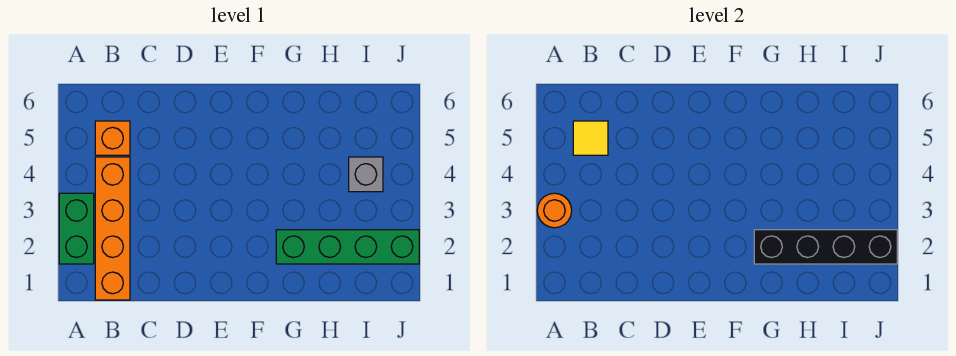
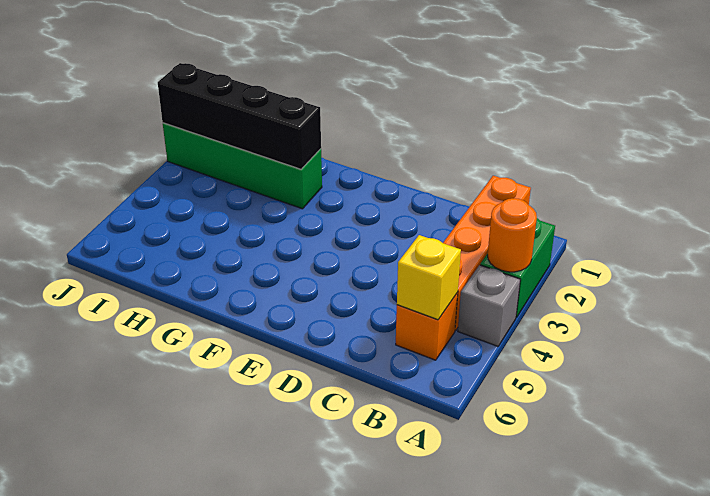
yellow 1x1 tile [573,121,608,155] -> yellow 1x1 brick [397,235,461,320]
grey 1x1 brick [349,157,383,192] -> grey 1x1 brick moved to [458,265,520,346]

